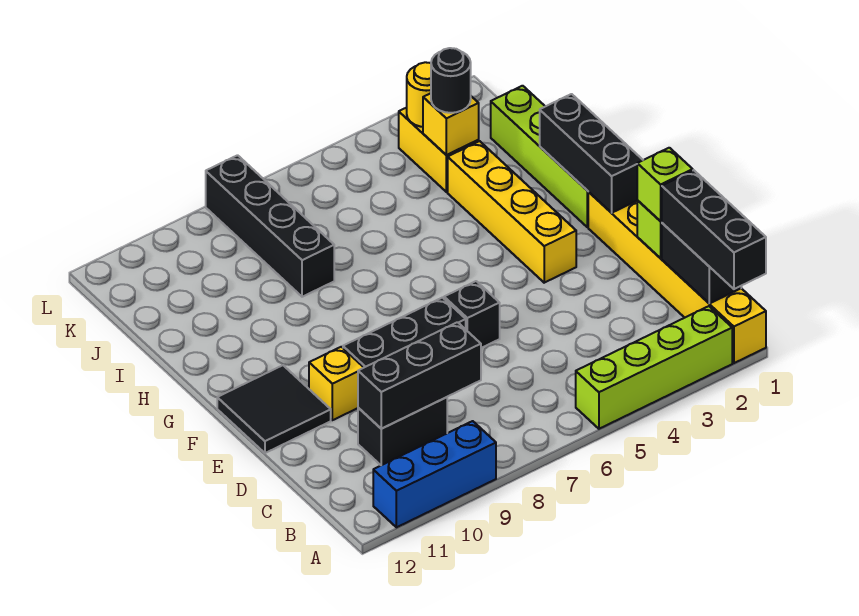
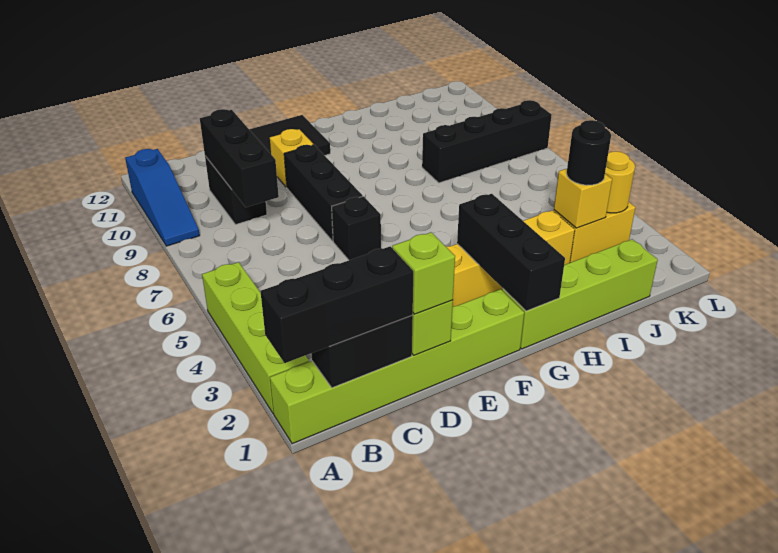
yellow 1x6 brick [588,192,766,363] -> lime 1x6 brick [270,289,524,444]
blue 1x3 brick [373,421,496,527] -> blue 1x3 slope [125,149,200,246]
black 1x3 brick [540,94,643,213] -> black 1x3 brick turned to [457,194,565,311]

